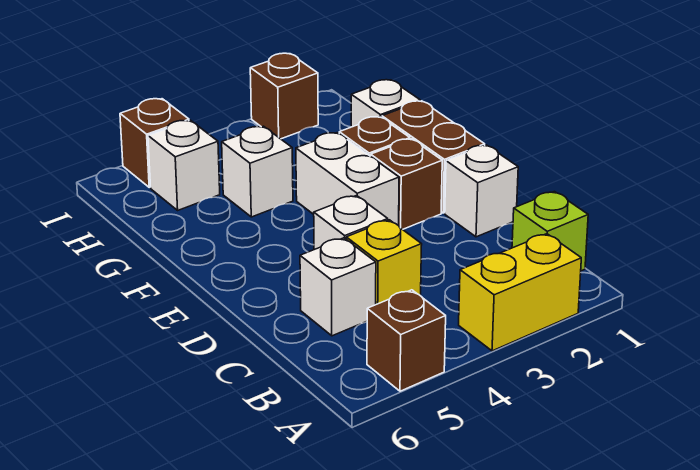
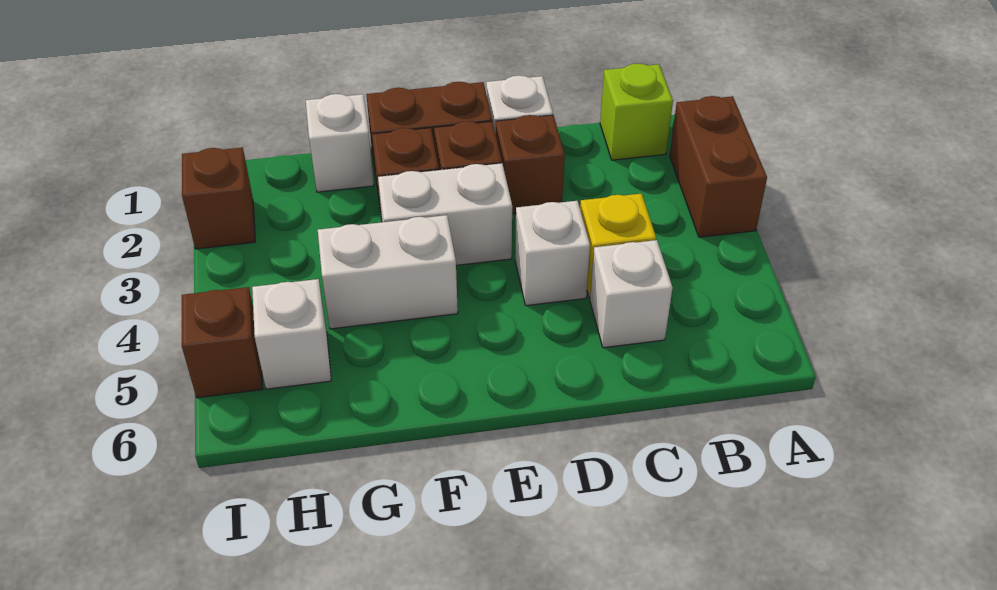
yellow 1x2 brick [459,234,581,351] -> brown 1x2 brick [670,96,767,237]
brown 1x1 brick [367,290,446,391] -> brown 1x1 brick moved to [496,115,565,214]
white 1x1 brick [222,126,293,217] -> white 1x2 brick [318,215,458,329]

